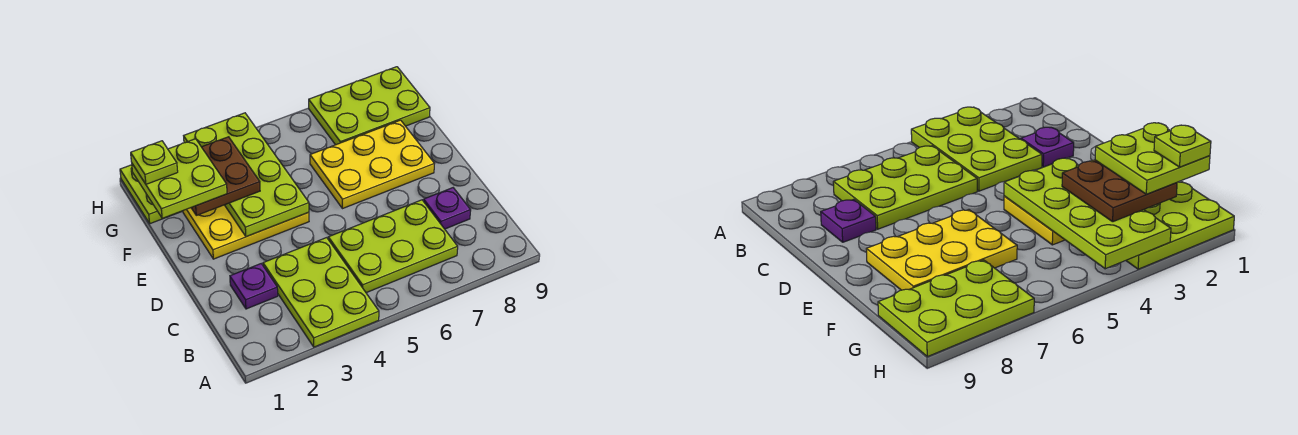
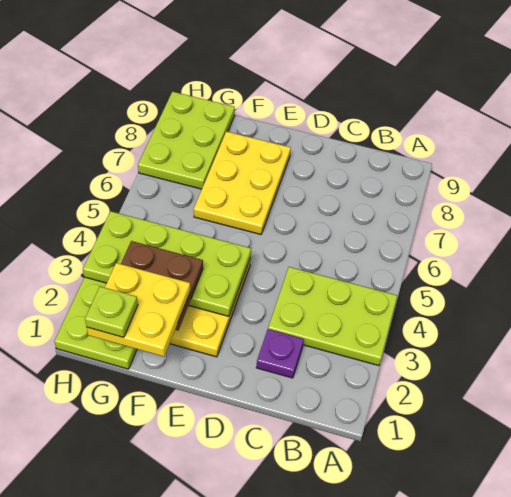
lime 2x3 plate [328,200,458,293] -> none
purple 1x1 plate [424,188,471,229] -> none
lime 2x2 plate [132,139,227,218] -> yellow 2x2 plate [87,263,190,357]

